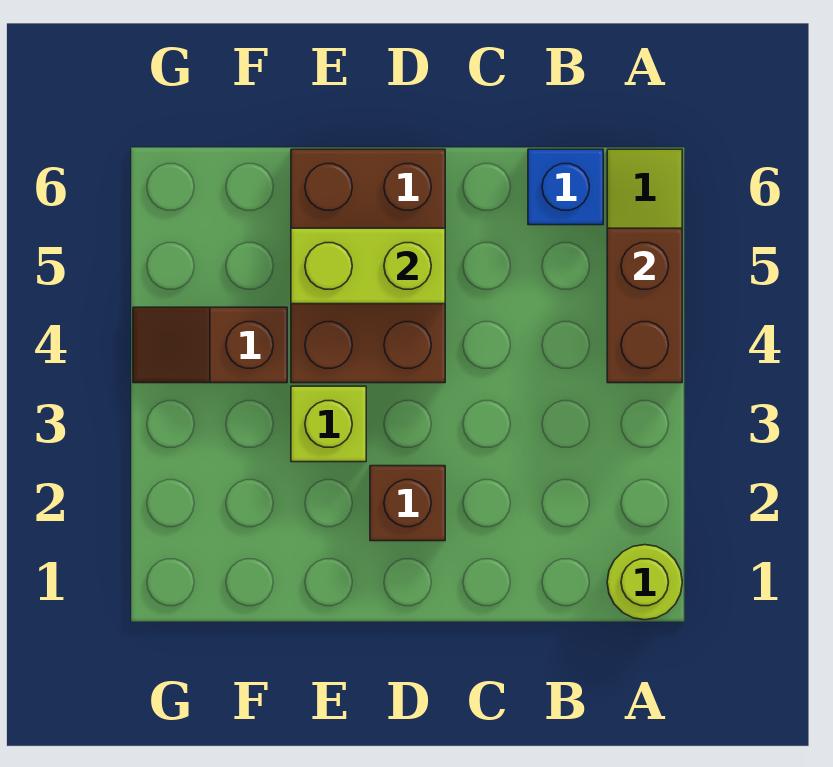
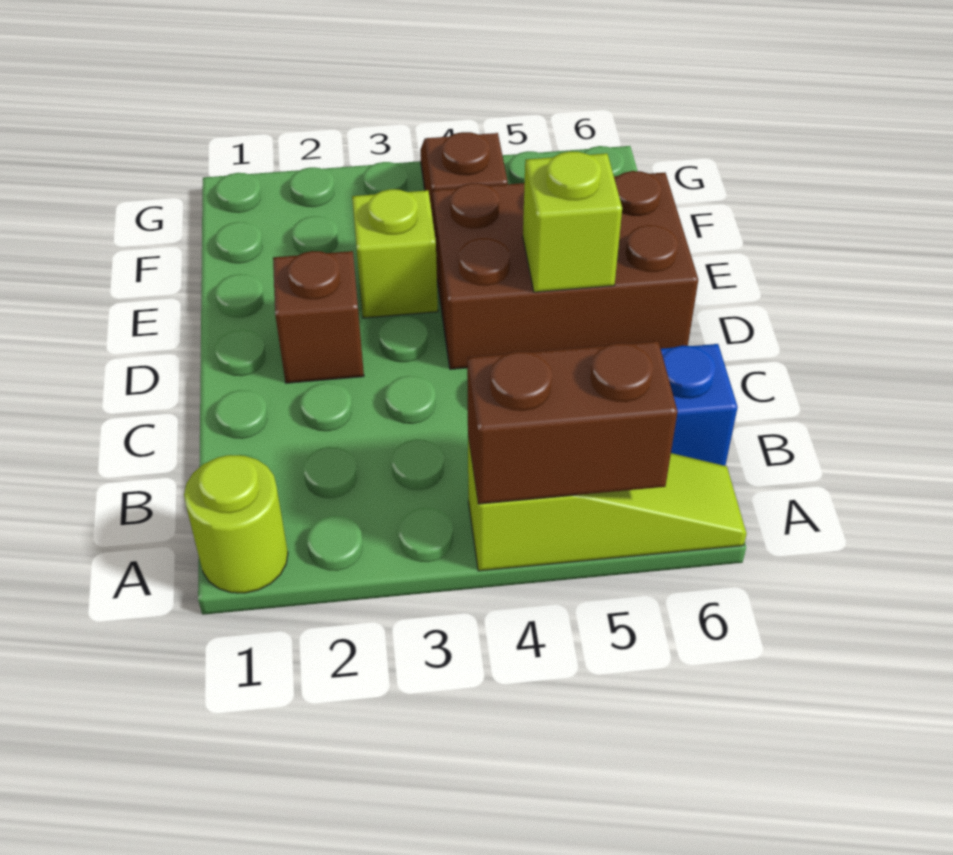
lime 1x2 brick [291,228,445,304] -> lime 1x1 brick [523,152,622,292]

